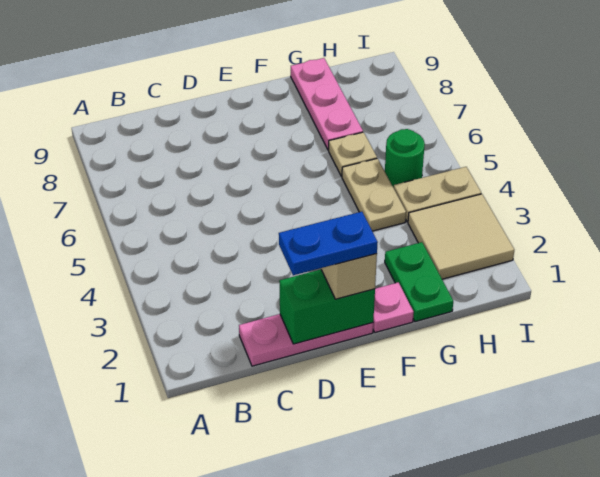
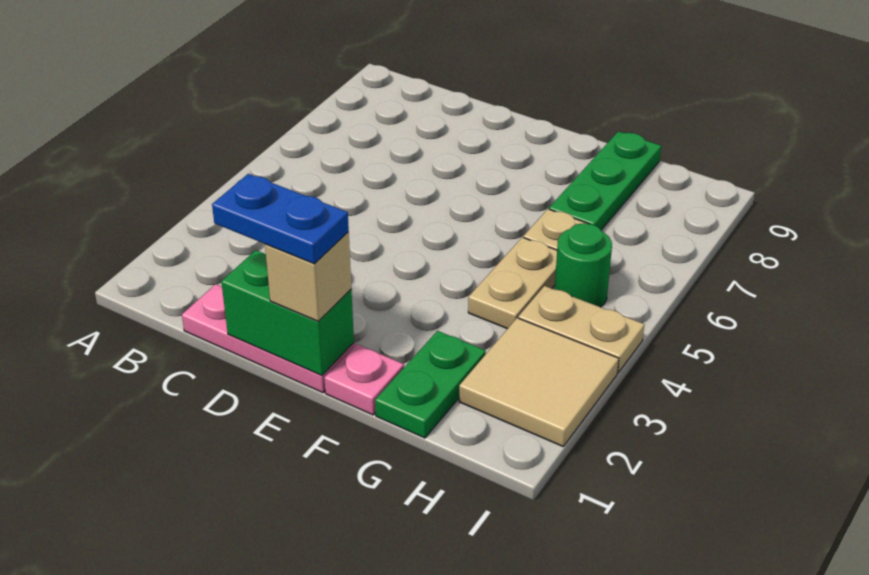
pink 1x3 plate [291,58,363,150] -> green 1x3 plate [549,131,661,230]

